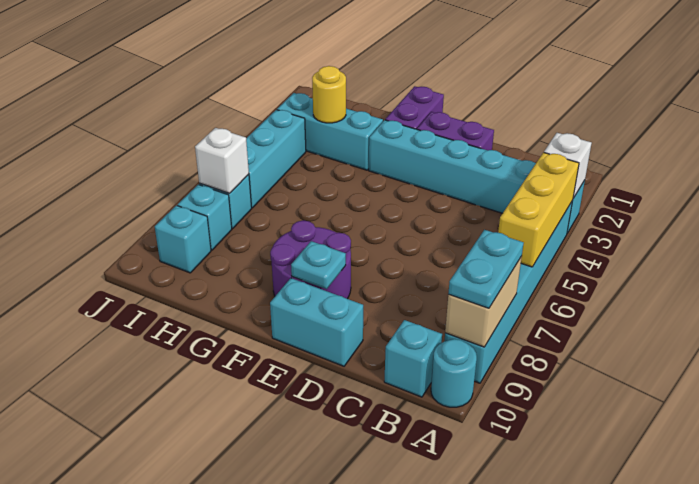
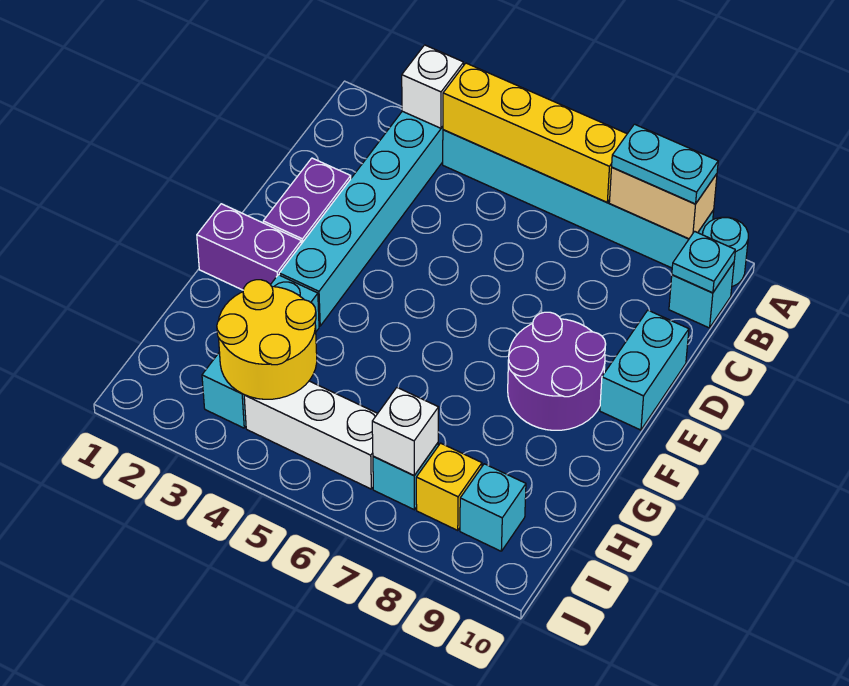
yellow 1x3 brick [498,153,579,267] -> yellow 1x4 brick [443,63,627,202]
cyan 1x1 plate [291,241,346,289] -> cyan 1x1 plate moved to [672,231,735,293]
yellow 1x1 round brick [312,66,346,123] -> yellow 2x2 round brick [217,280,317,399]
cyan 1x3 brick [246,110,306,208] -> white 1x3 brick [244,381,378,489]
cyan 1x1 brick [177,184,232,250] -> yellow 1x1 brick [416,443,482,530]

